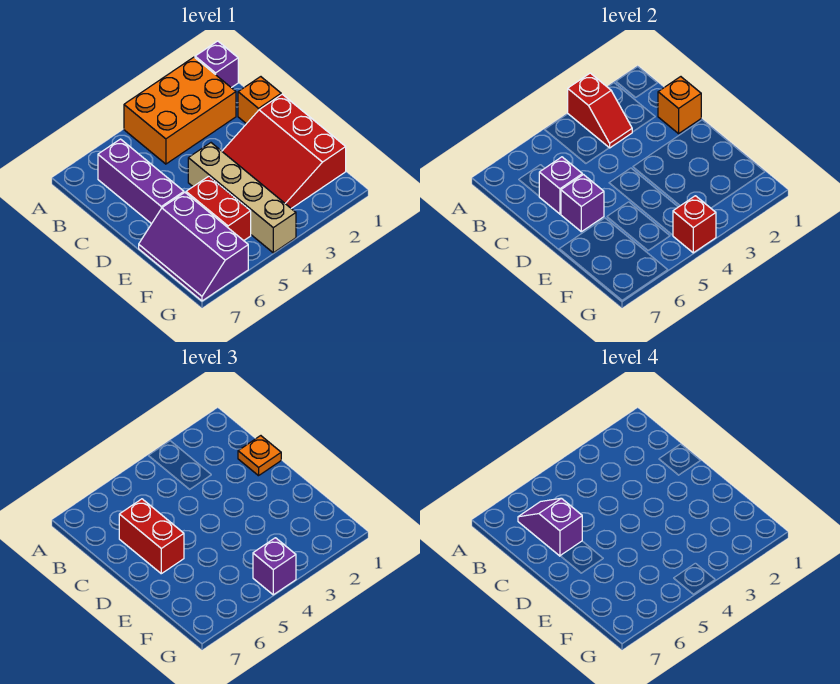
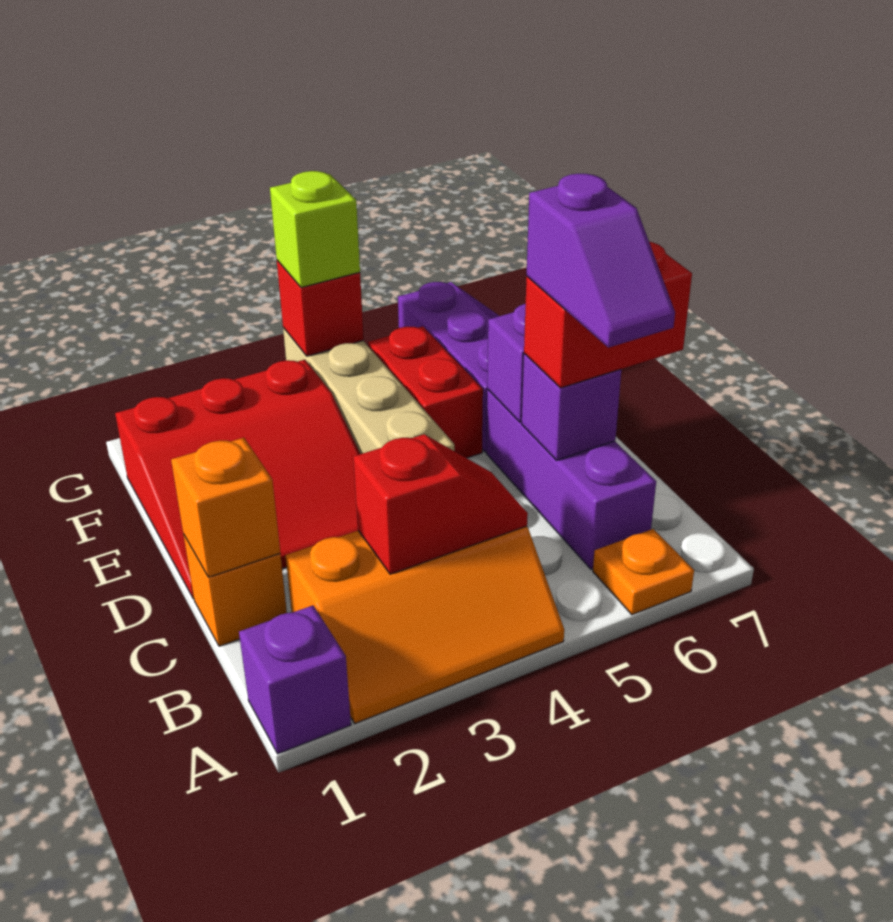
orange 2x3 brick [124,57,236,164] -> orange 2x3 slope [286,526,564,723]
red 1x2 slope [568,73,632,148] -> red 1x2 slope turned to [353,434,528,574]
orange 1x1 plate [238,436,281,476] -> orange 1x1 plate moved to [593,529,694,615]
red 1x2 brick [119,499,184,574] -> red 1x2 brick turned to [524,242,692,388]
red 3x3 slope [222,94,346,208] -> red 3x3 slope turned to [115,360,360,599]
purple 1x1 brick [253,538,296,595] -> lime 1x1 brick [270,171,360,288]

